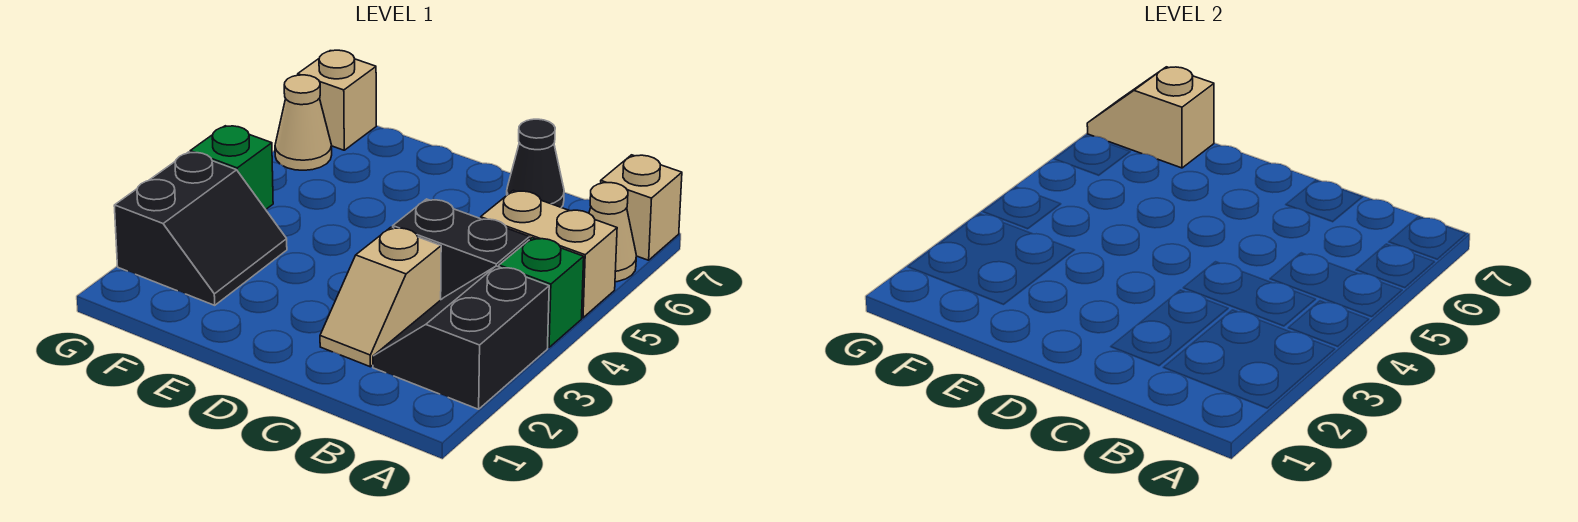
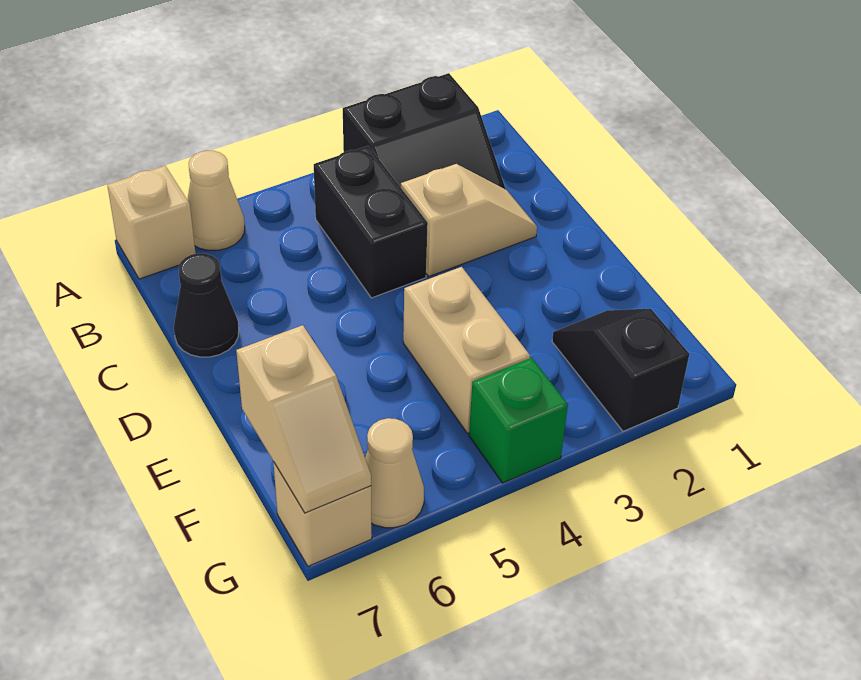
green 1x1 brick [499,238,584,347] -> none
tan 1x2 brick [481,190,617,318] -> tan 1x2 brick moved to [403,267,530,433]
black 2x2 slope [114,152,287,305] -> black 1x2 slope [552,309,689,431]

